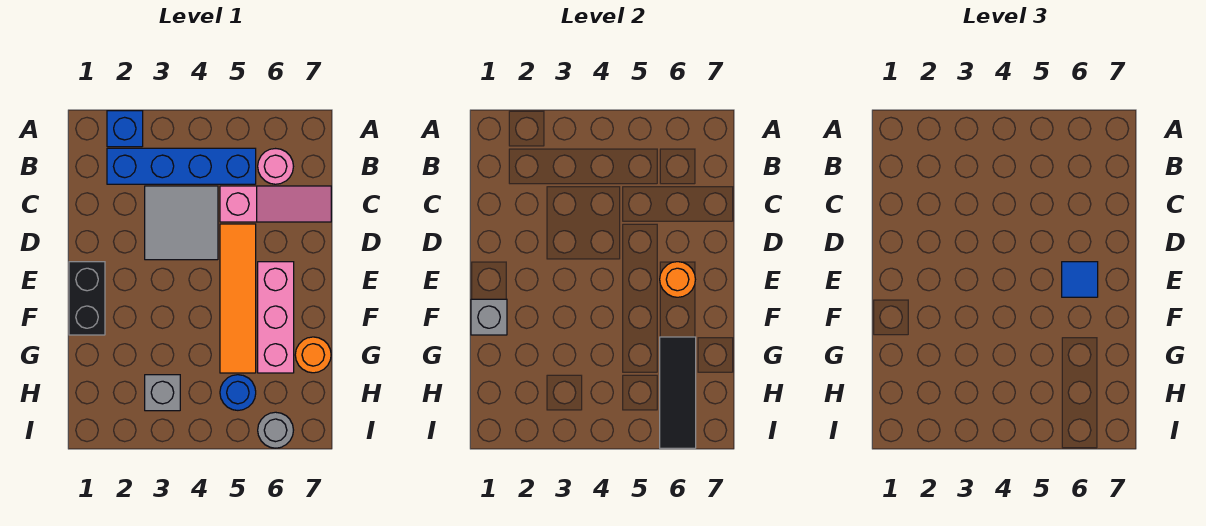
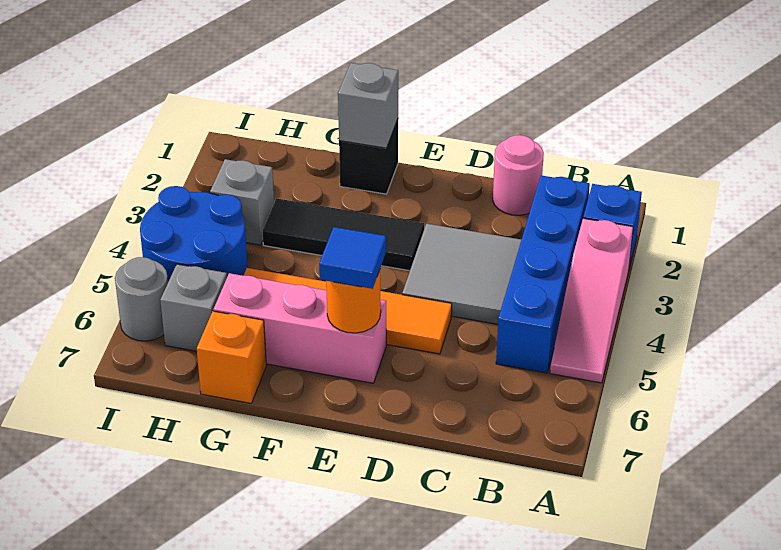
pink 1x1 round brick [258,149,293,184] -> pink 1x1 round brick moved to [493,135,544,215]
pink 1x3 slope [220,186,331,222] -> pink 1x3 slope moved to [550,218,633,383]
black 1x2 brick [69,262,105,335] -> black 1x1 brick [339,119,398,194]
black 1x3 tile [660,337,696,448] -> black 1x3 tile moved to [263,198,424,271]
orange 1x1 round brick [295,337,331,373] -> orange 1x1 brick [197,311,266,403]
blue 1x1 round brick [220,375,256,410] -> blue 2x2 round brick [140,186,248,282]
none -> grey 1x1 brick [160,264,227,351]

